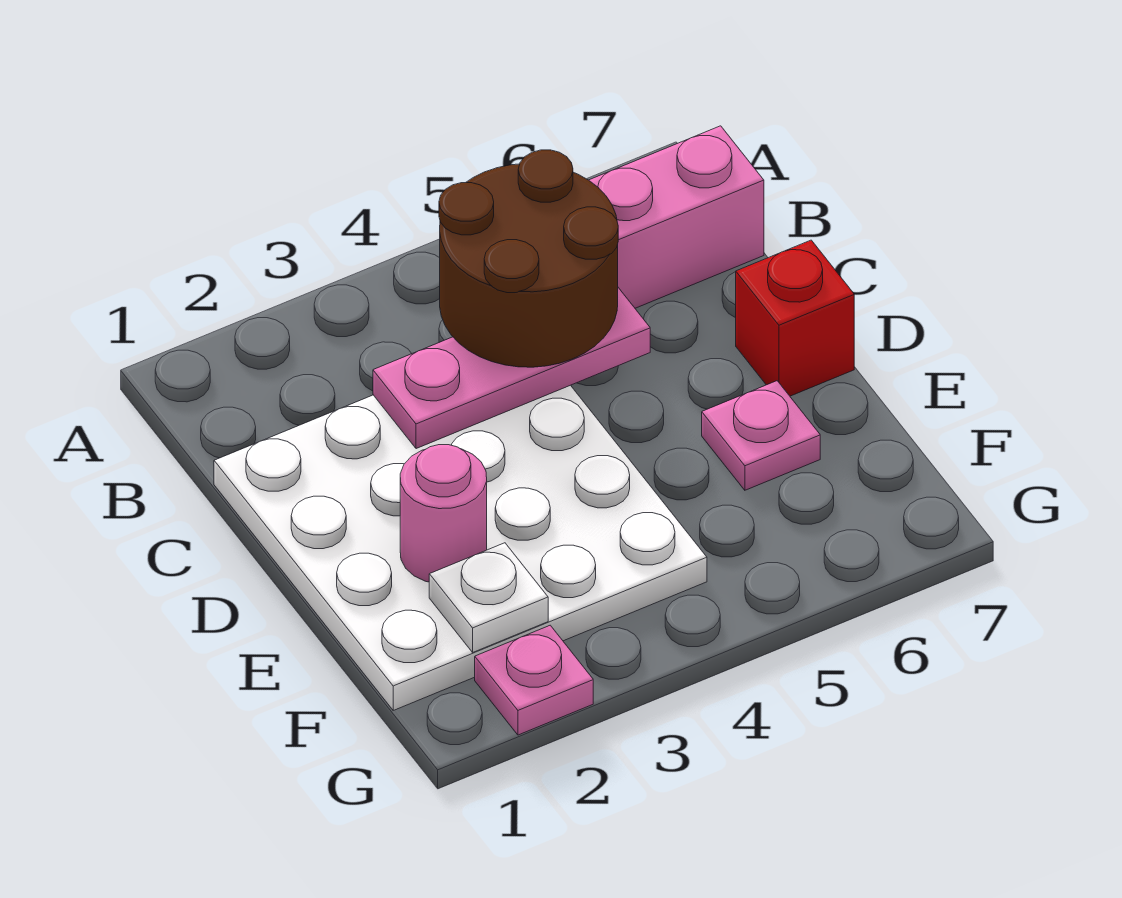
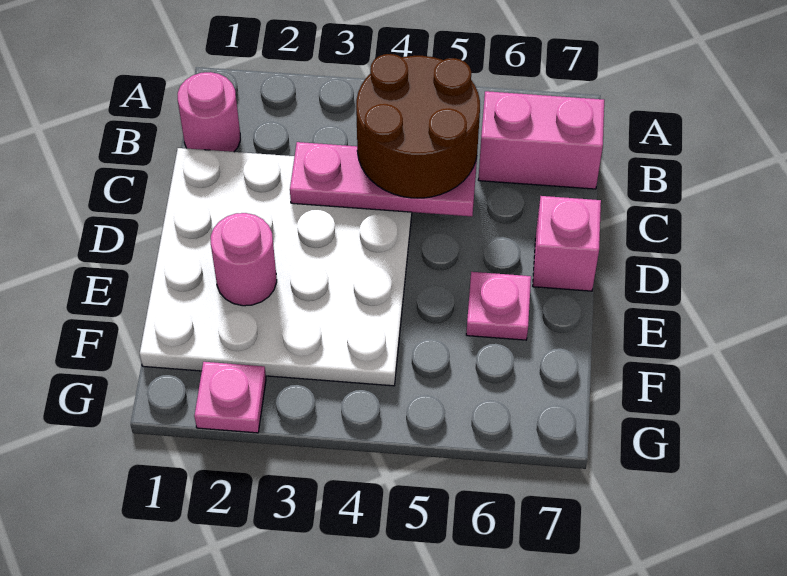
none -> pink 1x1 round brick [178,72,240,152]
red 1x1 brick [736,240,854,396] -> pink 1x1 brick [533,196,601,291]
white 1x1 plate [429,543,548,652] -> none

